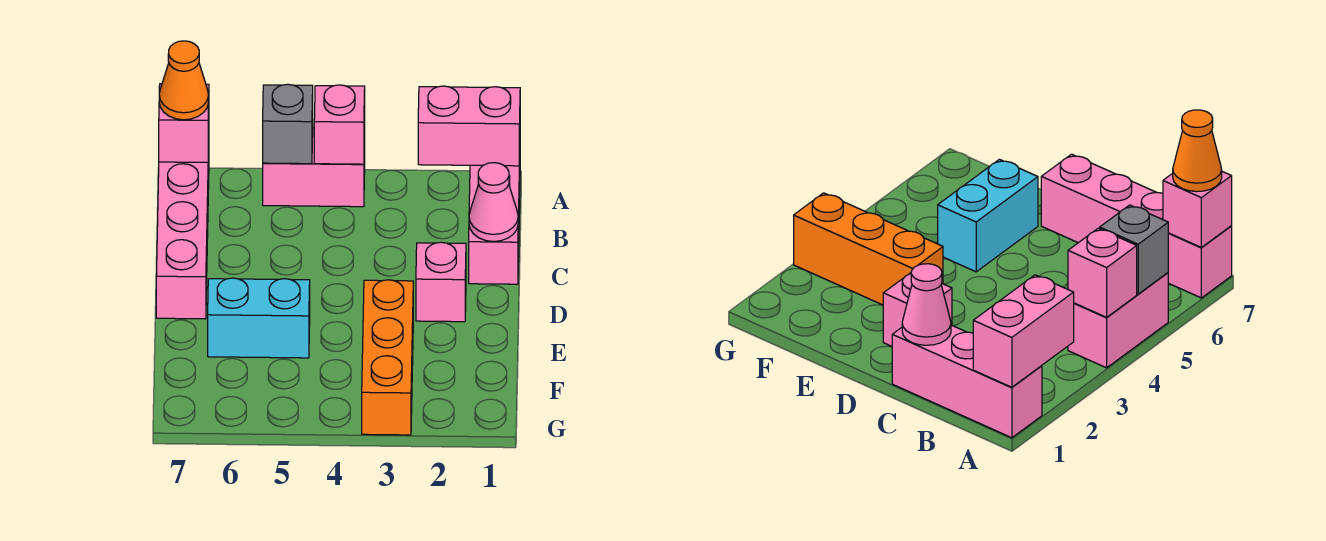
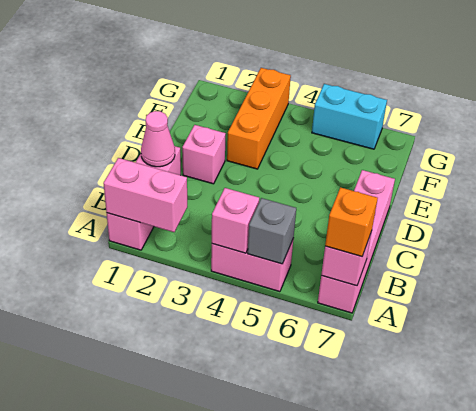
orange 1x1 cone [159,41,209,120] -> orange 1x1 brick [325,187,378,257]
cyan 1x2 brick [208,278,310,358] -> cyan 1x2 brick moved to [312,84,387,149]

